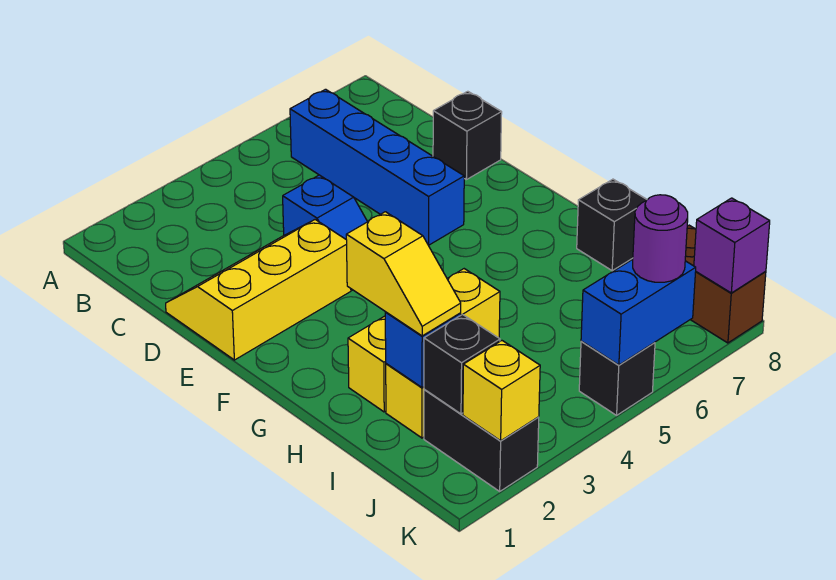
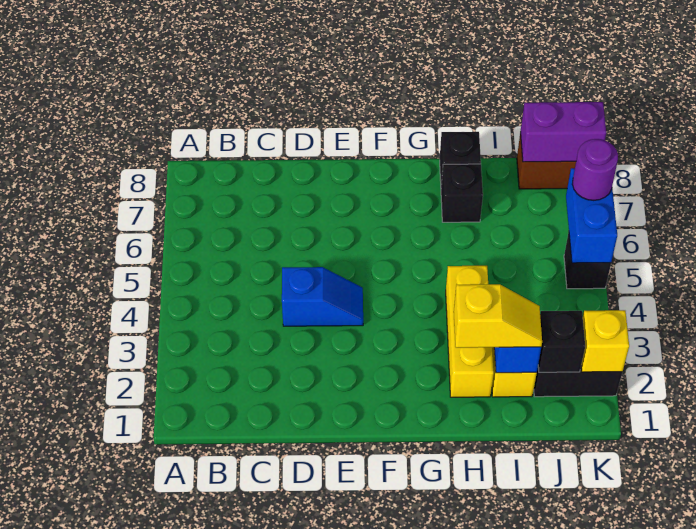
blue 1x4 brick [290,89,464,245] -> none
yellow 2x3 slope [166,220,351,360] -> none
black 1x1 brick [433,91,502,180] -> black 1x1 brick moved to [441,164,483,222]
purple 1x1 brick [694,198,770,293] -> purple 1x2 brick [521,102,606,162]

